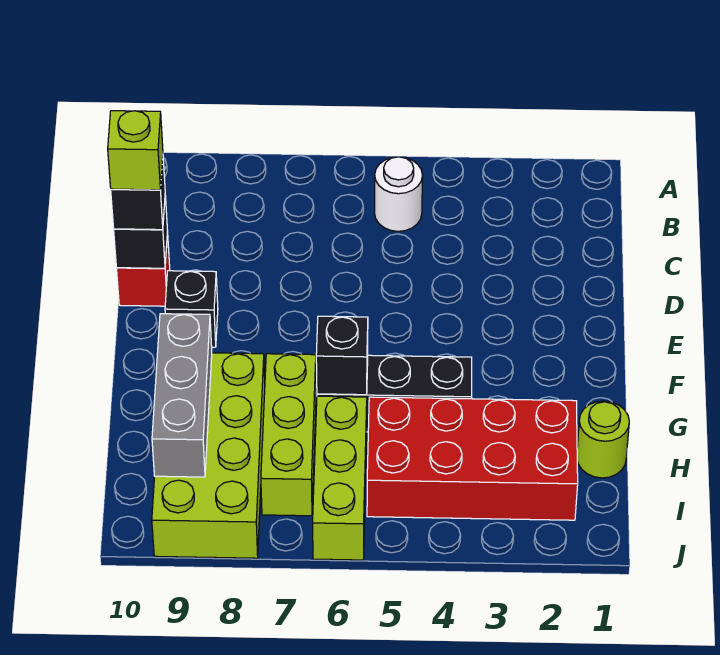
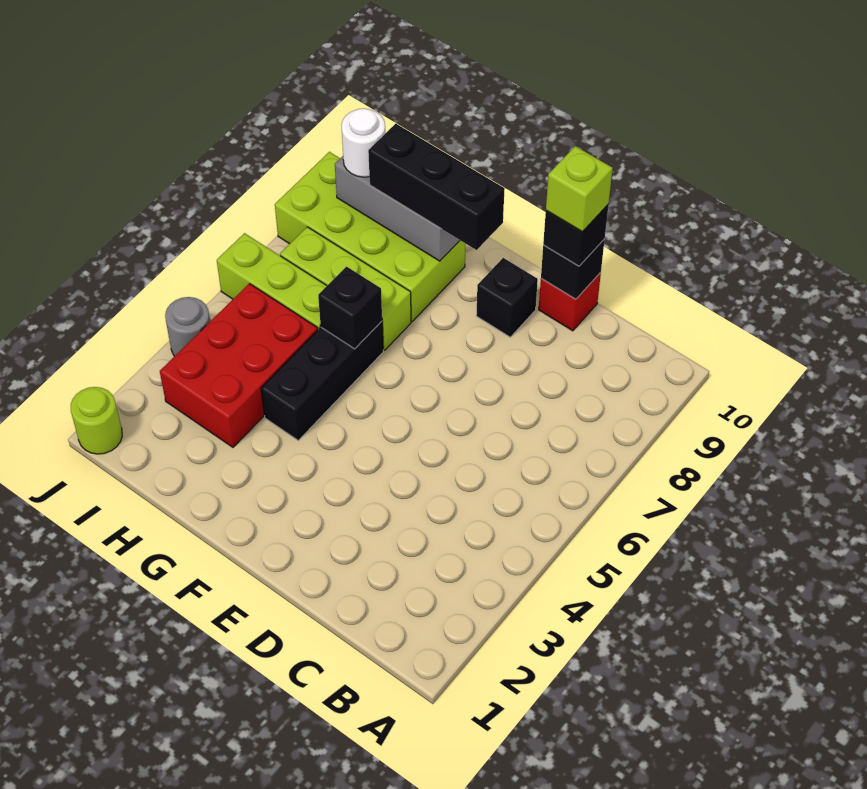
white 1x1 round brick [374,157,423,231] -> white 1x1 round brick moved to [341,108,385,177]
none -> black 1x3 brick [368,124,505,250]
lime 1x1 round brick [577,401,629,478] -> lime 1x1 round brick moved to [71,387,122,454]
red 2x4 brick [367,397,578,520] -> red 2x3 brick [160,284,318,447]
none -> grey 1x1 round brick [165,297,210,356]

